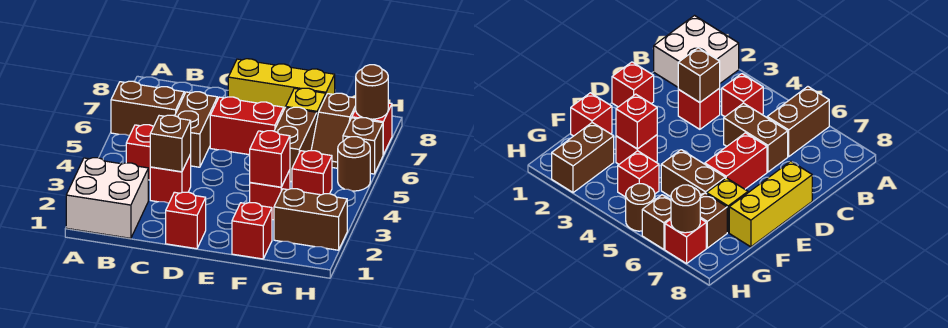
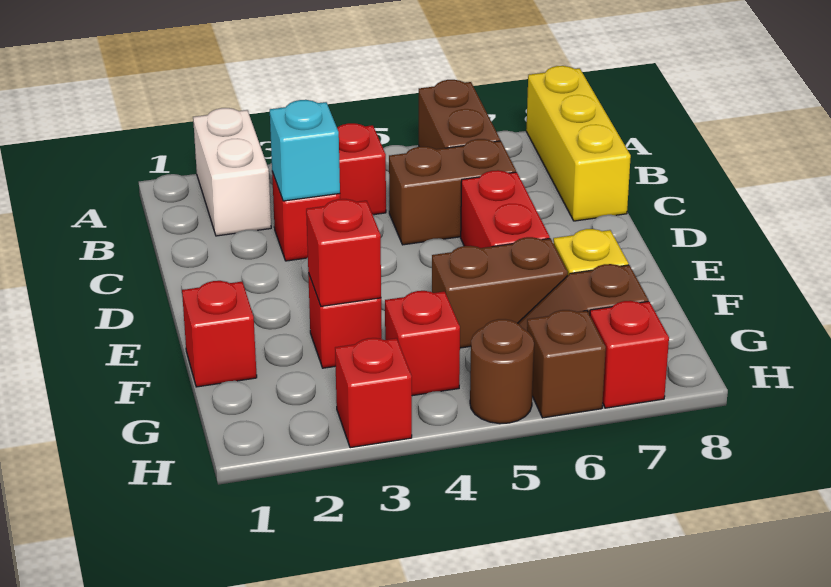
white 2x2 brick [66,158,148,238] -> white 1x2 brick [193,108,271,236]
brown 1x1 brick [150,115,191,172] -> cyan 1x1 brick [270,100,340,201]
red 1x1 brick [166,192,206,249] -> red 1x1 brick moved to [335,338,412,448]
yellow 1x3 brick [228,59,335,109] -> yellow 1x3 brick moved to [526,66,631,221]
brown 1x2 brick [274,189,347,250] -> none
brown 1x1 round brick [356,65,388,119] -> none

